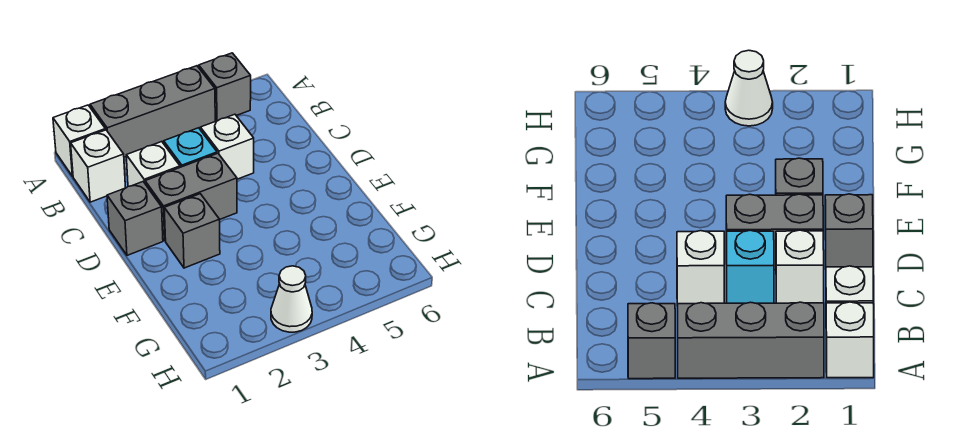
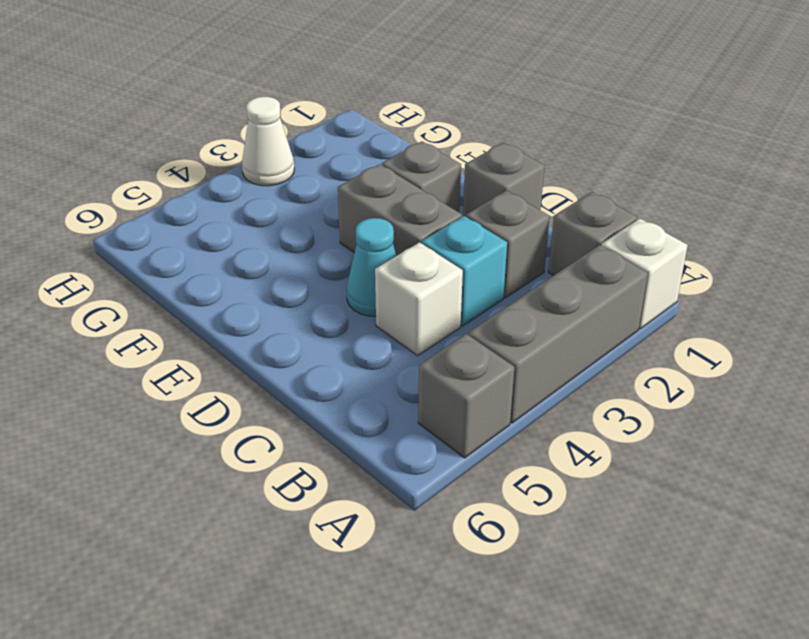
white 1x1 brick [71,130,125,202] -> grey 1x1 brick [548,192,637,276]
white 1x1 brick [126,142,180,186] -> grey 1x1 brick [466,191,550,298]
grey 1x2 brick [145,153,237,241] -> grey 1x2 brick turned to [338,164,462,256]
none -> cyan 1x1 cone [347,218,396,316]

